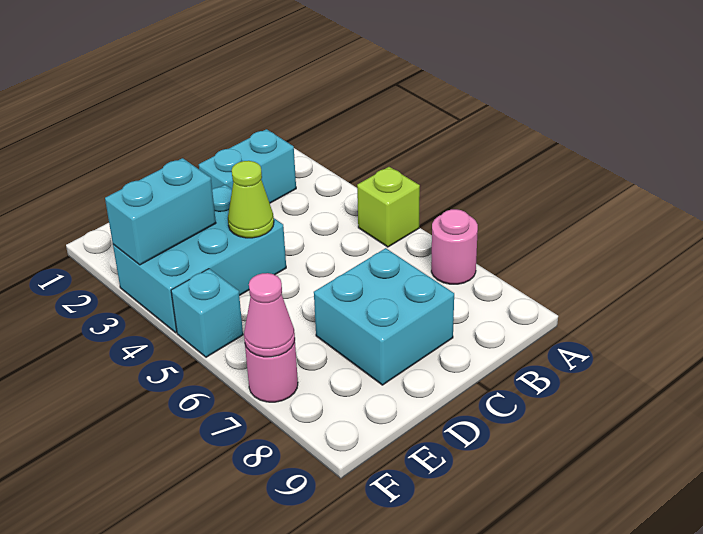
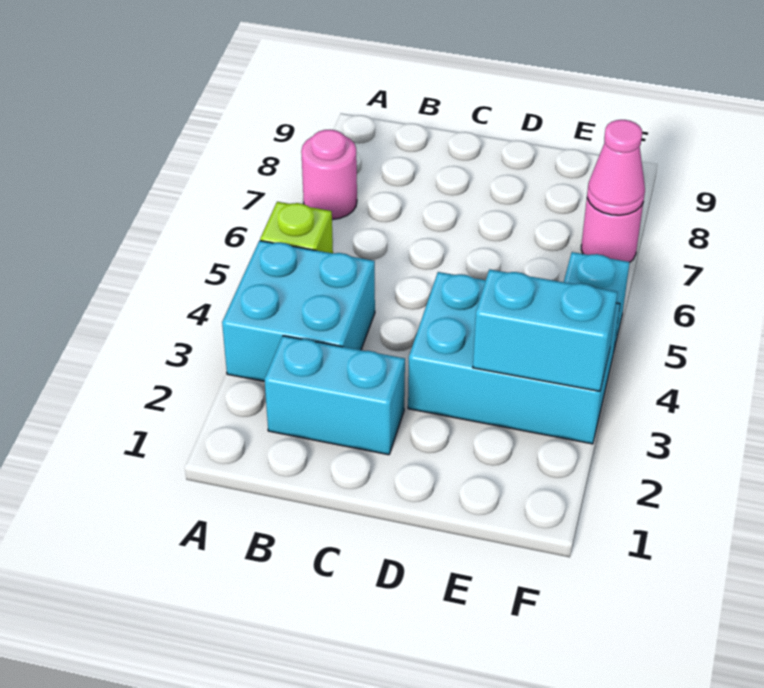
cyan 2x2 brick [314,248,454,385] -> cyan 2x2 brick moved to [222,241,375,381]
lime 1x1 cone [228,161,274,238] -> none

